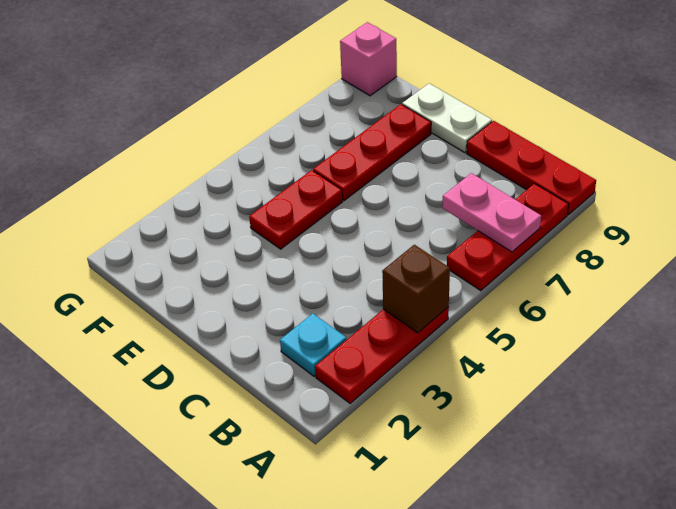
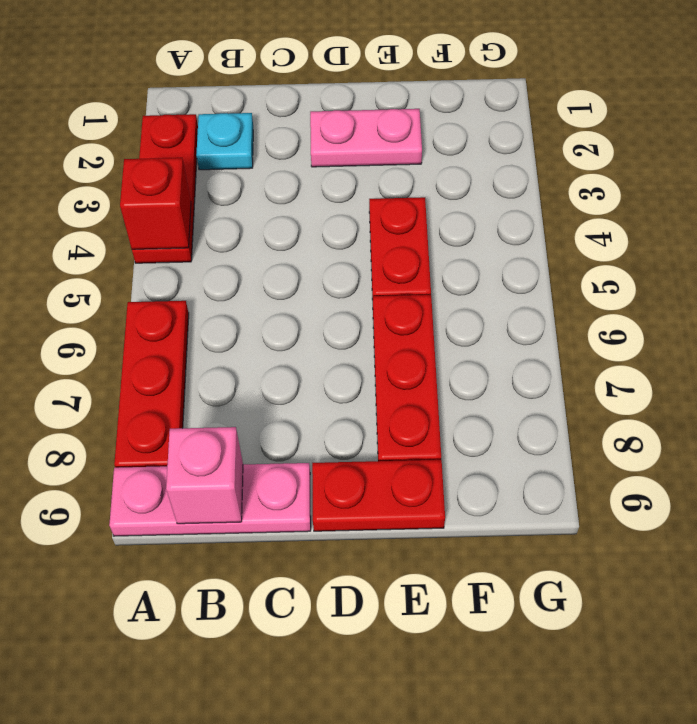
brown 1x1 brick [382,245,450,333] -> red 1x1 brick [120,158,191,249]
pink 1x2 plate [443,173,541,252] -> pink 1x2 plate moved to [310,109,422,167]
red 1x3 plate [466,121,596,215] -> pink 1x3 plate [109,463,311,536]
white 1x2 plate [402,84,492,153] -> red 1x2 plate [312,460,445,531]
pink 1x1 brick [340,22,397,96] -> pink 1x1 brick moved to [166,427,243,524]

